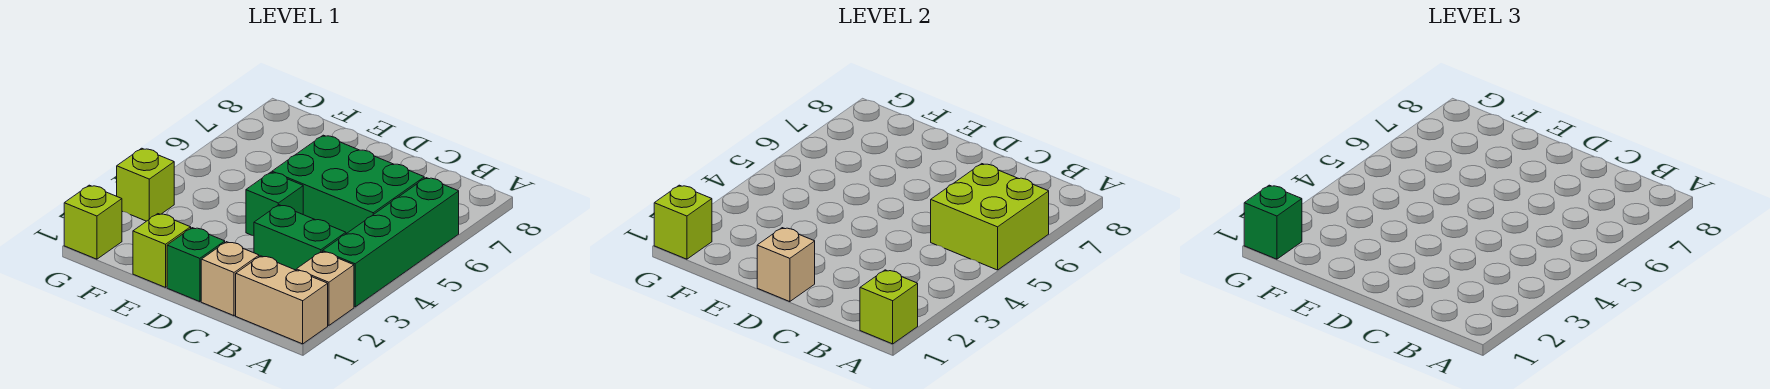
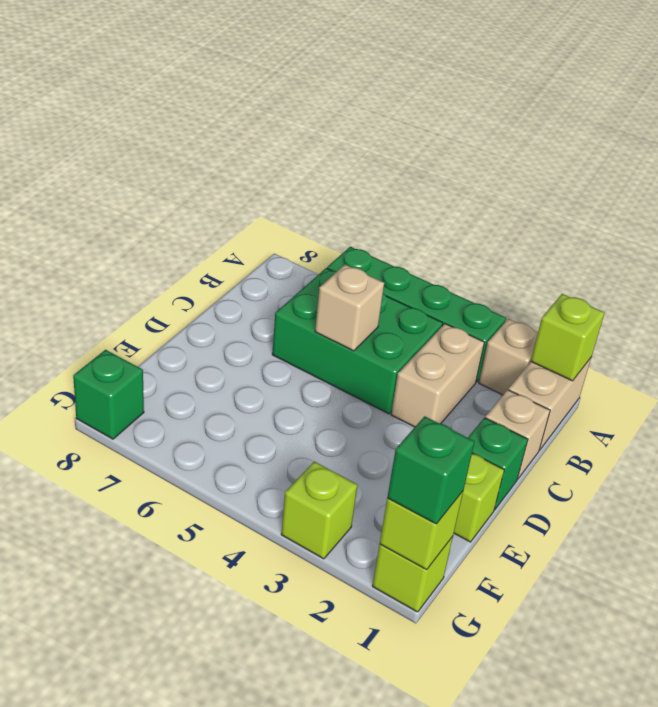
lime 2x2 brick [931,164,1049,270] -> none
green 1x2 brick [254,205,346,270] -> tan 1x2 brick [391,324,484,427]
green 2x3 brick [272,135,424,234] -> green 2x3 brick turned to [272,268,443,414]
tan 1x1 brick [757,228,815,302] -> tan 1x1 brick moved to [315,265,384,351]
green 1x1 brick [246,172,303,236] -> green 1x1 brick moved to [73,350,144,439]

